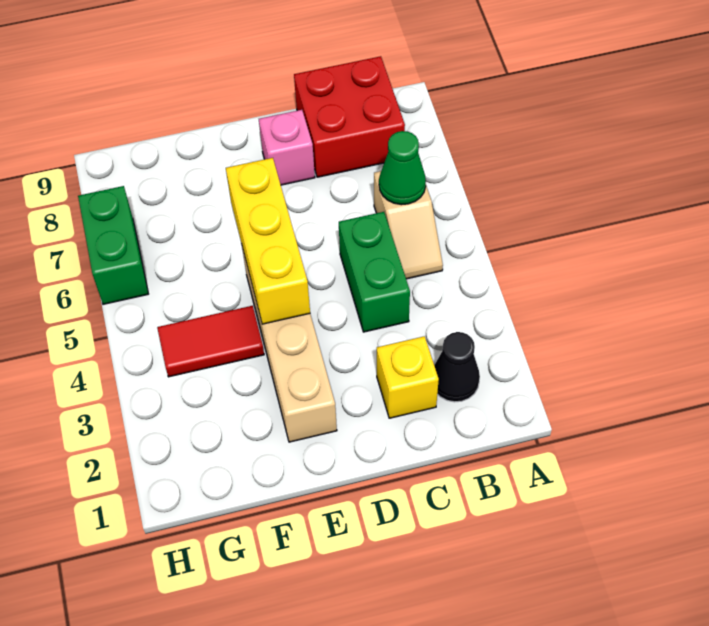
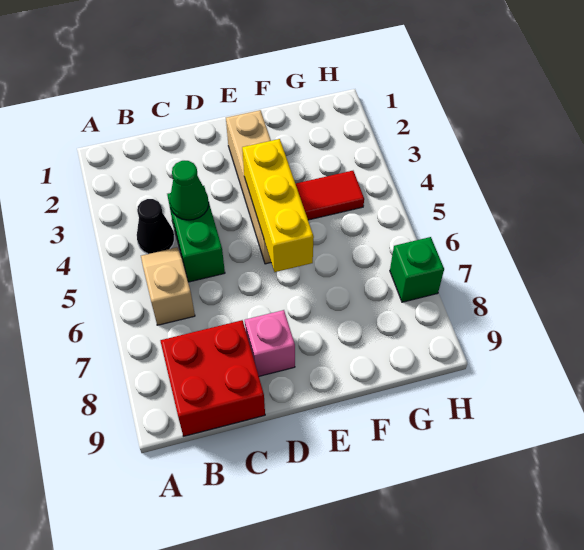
black 1x1 cone [434,332,480,402] -> black 1x1 cone moved to [137,199,174,254]
green 1x1 cone [379,131,426,205] -> green 1x1 cone moved to [170,161,209,220]
yellow 1x1 brick [377,336,439,418] -> none
green 1x2 brick [78,186,148,304] -> green 1x1 brick [390,237,444,302]

